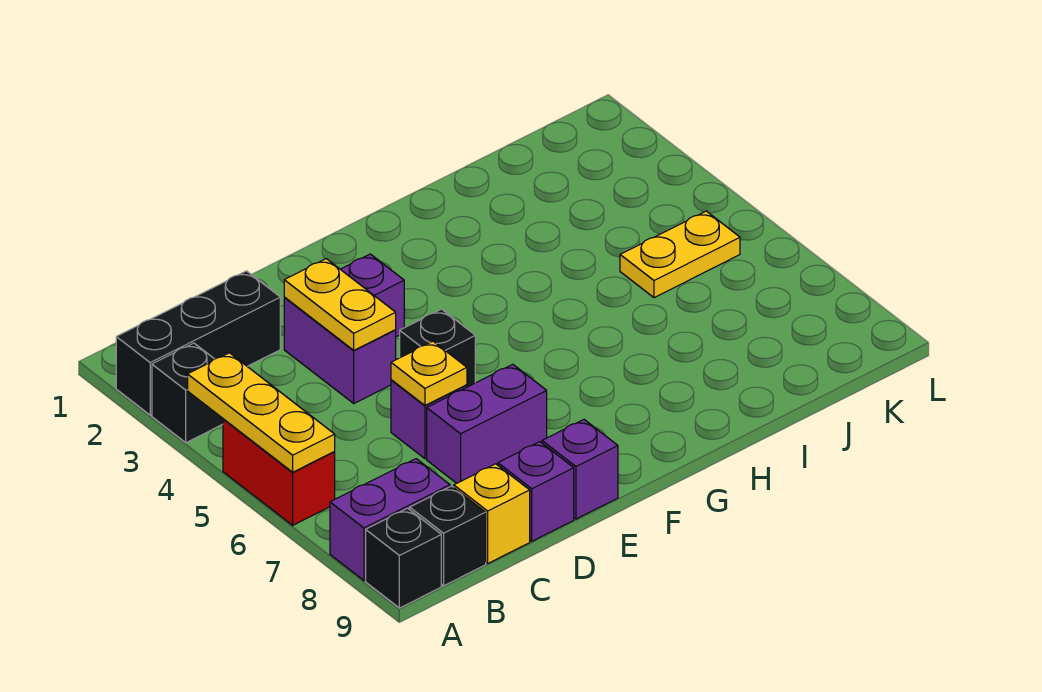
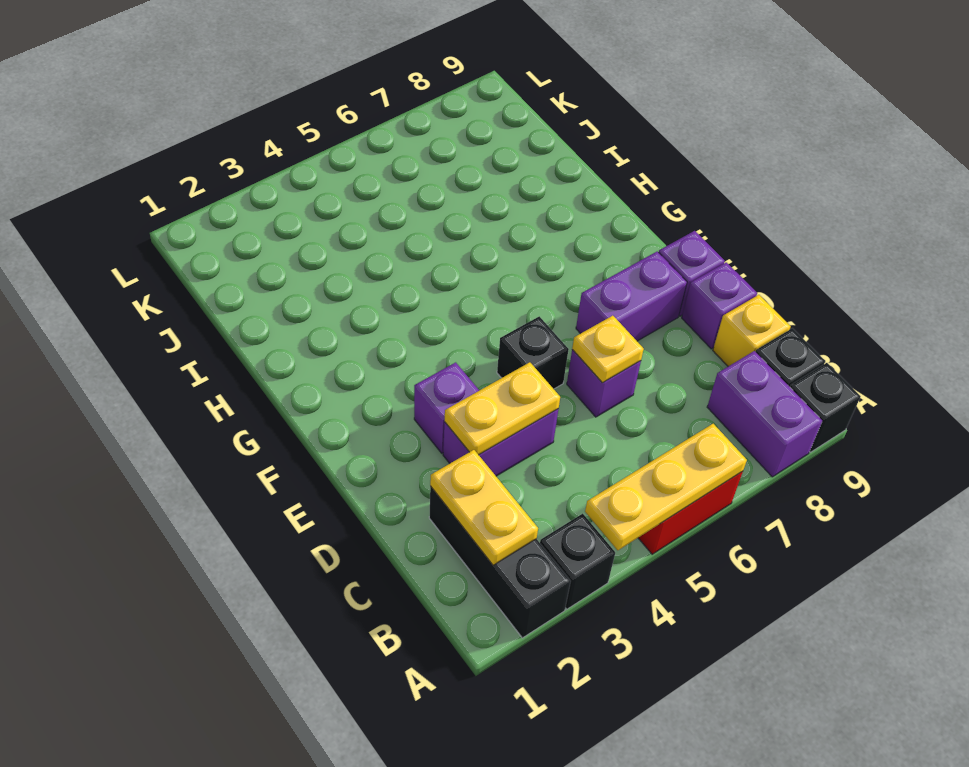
purple 1x2 brick [427,364,547,483] -> purple 1x2 brick turned to [576,251,687,341]
yellow 1x2 plate [620,211,740,298] -> yellow 1x2 plate moved to [430,450,538,565]

